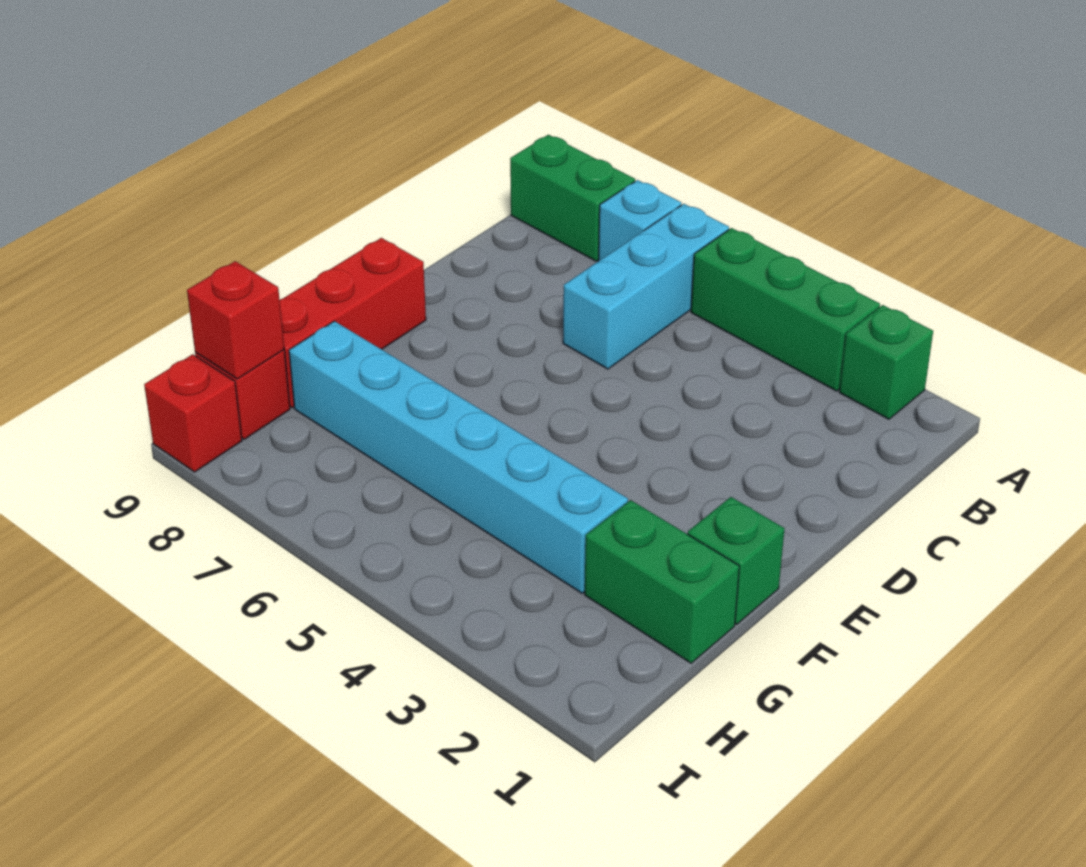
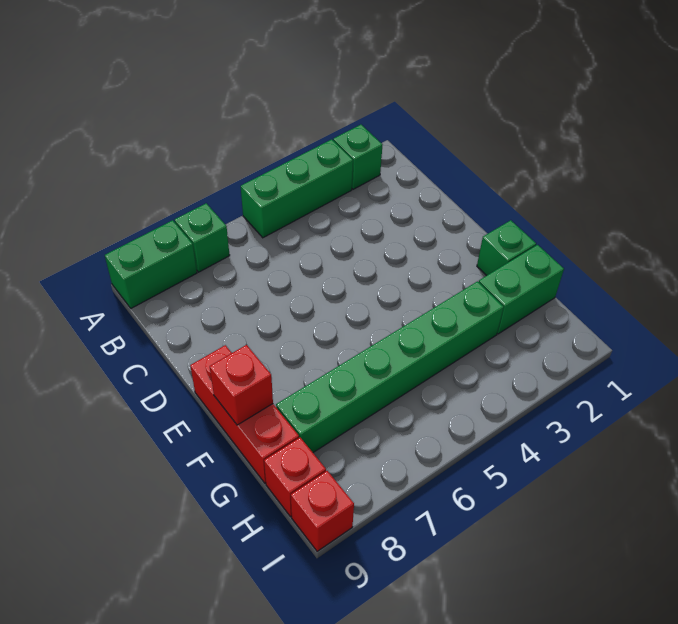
cyan 1x3 brick [563,204,729,369] -> none
cyan 1x1 brick [599,180,681,261] -> green 1x1 brick [175,203,230,272]
cyan 1x6 brick [289,321,628,593] -> green 1x6 brick [276,281,504,452]
red 1x1 brick [187,261,284,379] -> red 1x1 brick moved to [210,345,273,425]

